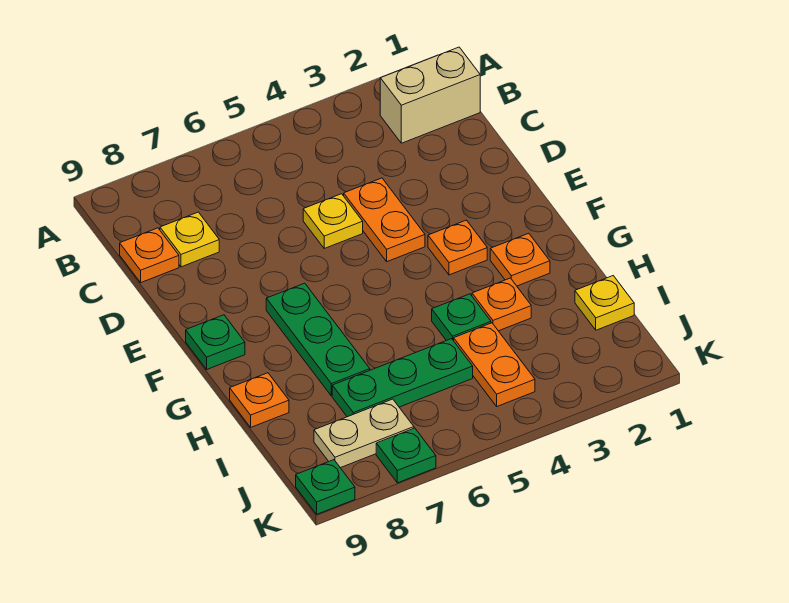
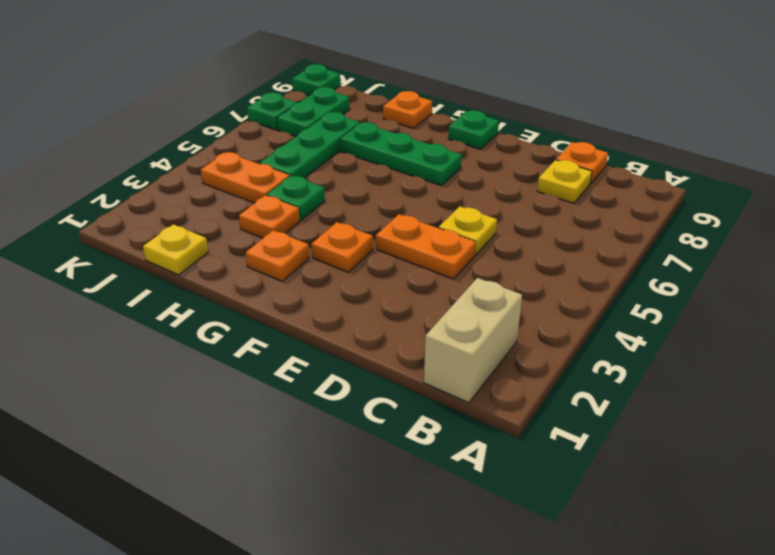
tan 1x2 plate [314,399,414,468] -> green 1x2 plate [277,87,350,136]

